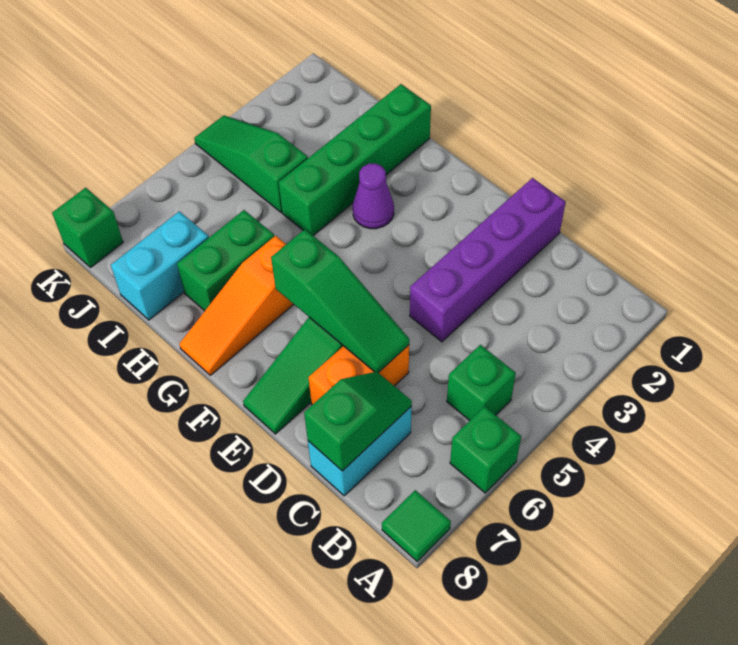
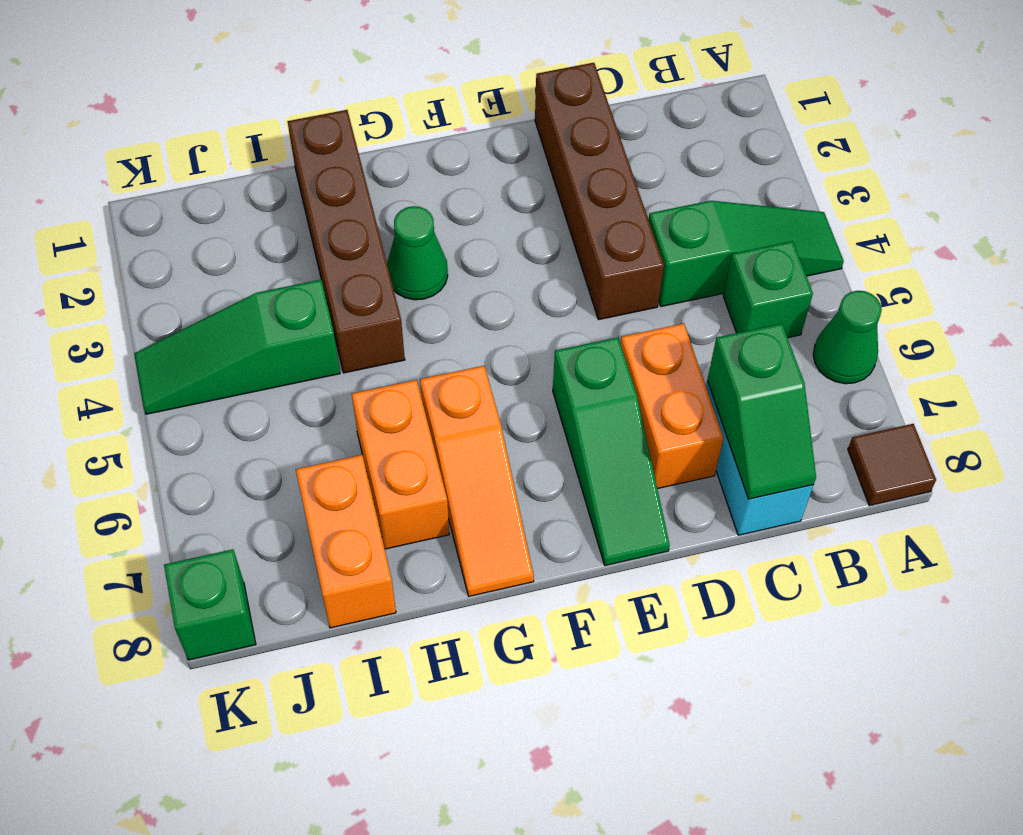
green 1x1 brick [450,406,521,493] -> green 1x1 cone [813,291,882,384]
green 1x1 tile [382,490,451,561] -> brown 1x1 tile [848,424,936,506]
green 1x2 slope [304,372,412,471] -> green 1x2 slope turned to [707,324,816,499]
purple 1x4 brick [410,178,566,342] -> brown 1x4 brick [535,63,664,320]
green 1x3 slope [271,229,409,373] -> green 1x3 slope moved to [648,201,844,306]
purple 1x1 cone [353,164,394,229] -> green 1x1 cone [387,206,448,300]
green 1x4 brick [279,84,431,236] -> brown 1x4 brick [287,110,405,373]
green 1x2 brick [177,210,274,311] -> orange 1x2 brick [352,380,449,549]
cyan 1x2 brick [111,211,209,320] -> orange 1x2 brick [296,455,396,628]

